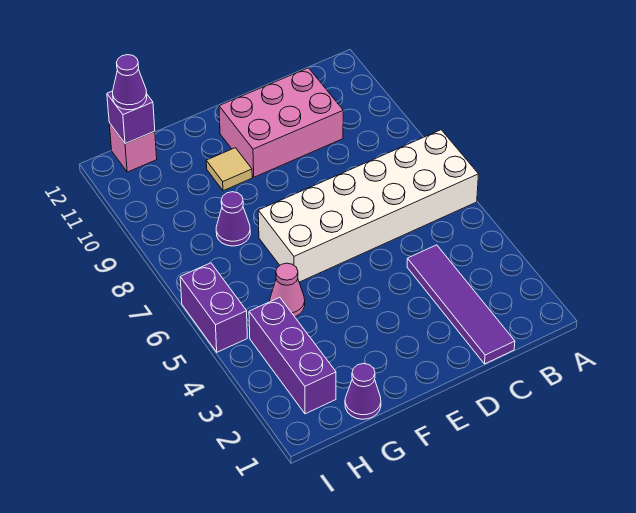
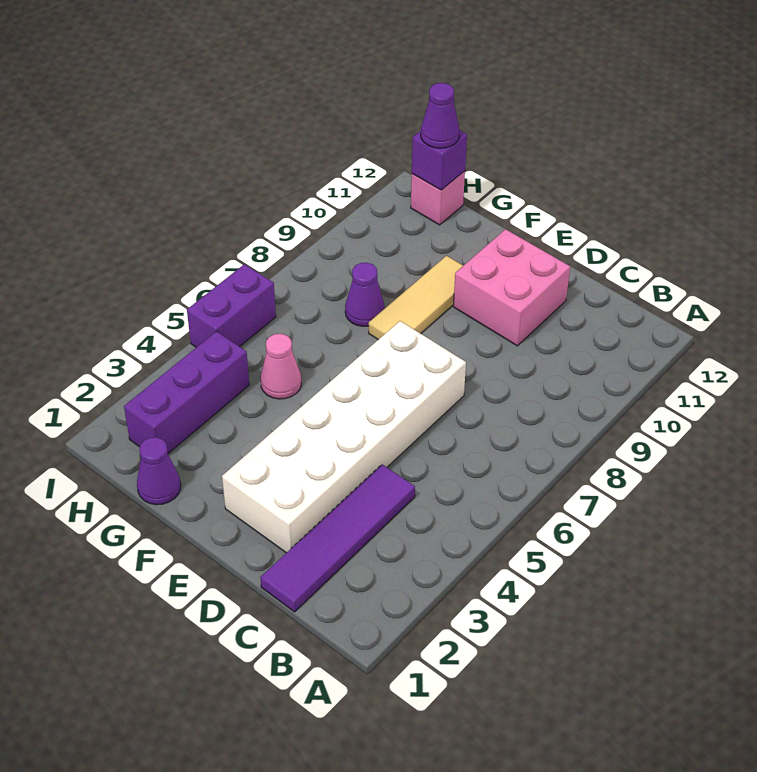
white 2x6 brick [258,130,479,282] -> white 2x6 brick turned to [222,321,466,553]
pink 2x3 brick [219,68,343,177] -> pink 2x2 brick [453,229,570,346]
tan 1x1 tile [206,148,252,191] -> tan 1x3 tile [369,256,463,340]

